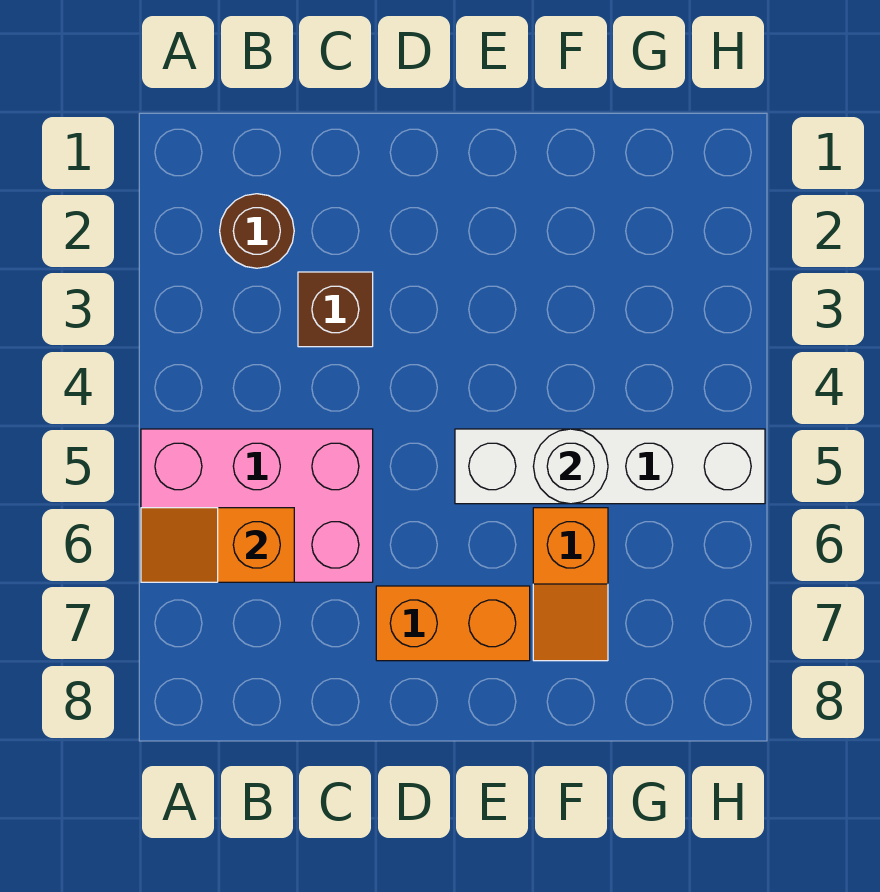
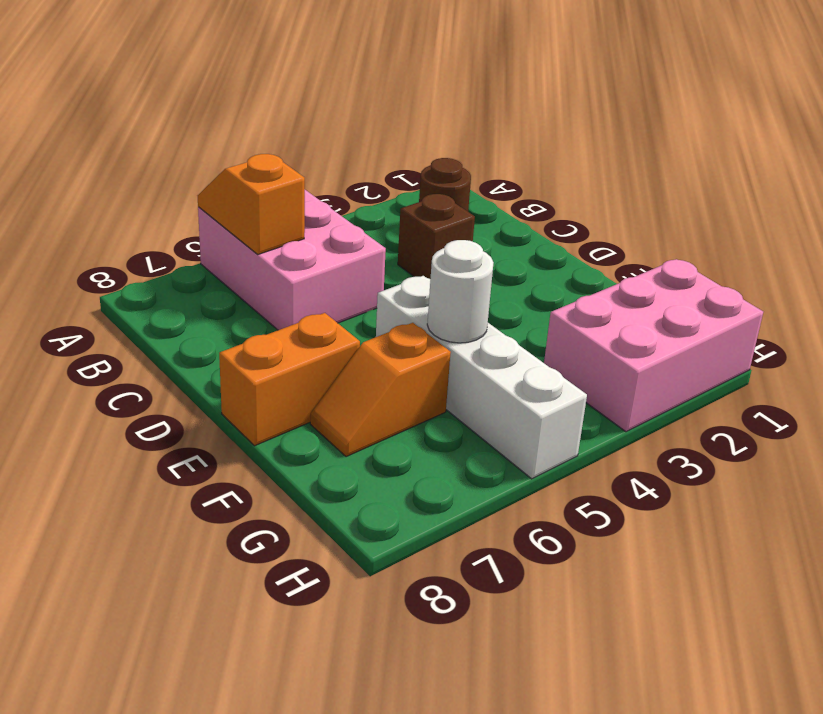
orange 1x2 brick [376,586,530,661] -> orange 1x2 brick turned to [219,313,360,446]
none -> pink 2x3 brick [544,259,763,432]

